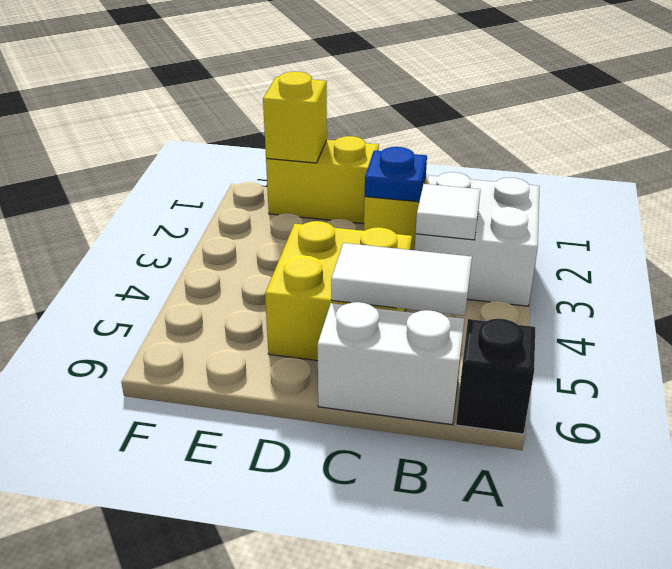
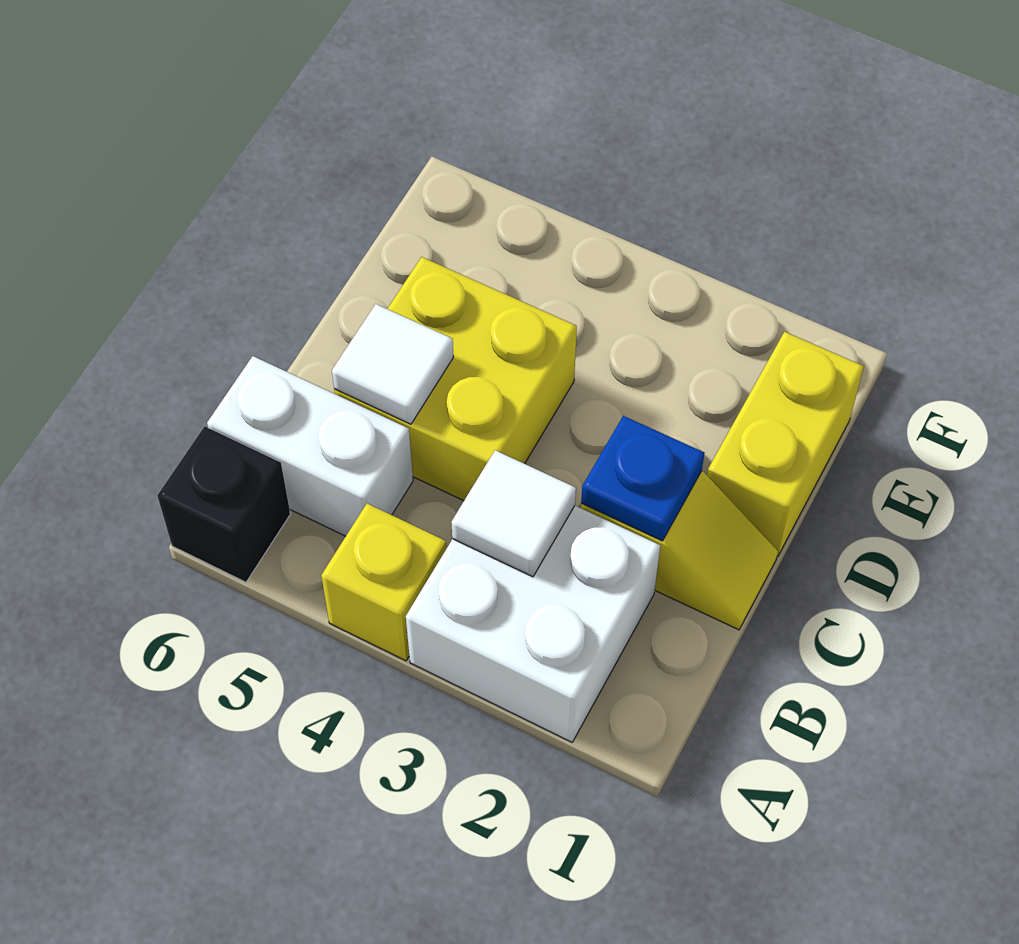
white 1x2 tile [331,243,472,316] -> white 1x1 tile [332,304,453,424]
white 1x2 brick [317,302,464,425] -> white 1x2 brick turned to [207,356,413,536]
yellow 1x1 brick [263,72,327,163] -> yellow 1x1 brick moved to [321,504,446,661]

